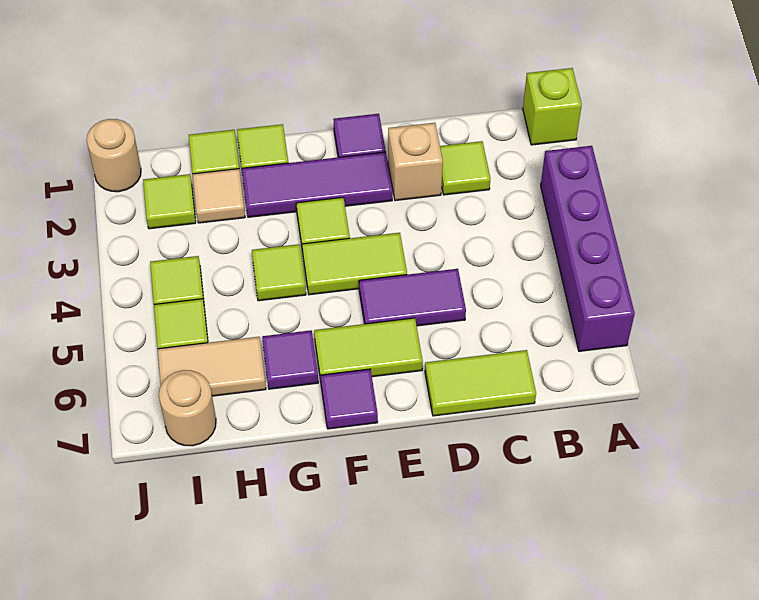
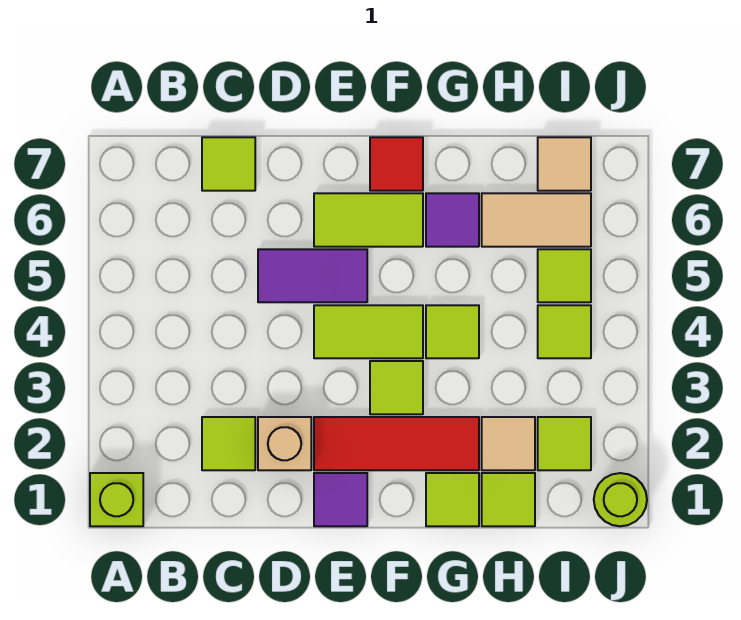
purple 1x4 brick [541,146,635,351] -> none
lime 1x2 tile [425,350,536,416] -> lime 1x1 tile [202,137,255,191]
purple 1x3 tile [242,152,393,217] -> red 1x3 tile [314,417,479,470]
purple 1x1 tile [321,369,378,429] -> red 1x1 tile [370,137,423,191]
tan 1x1 round brick [159,370,216,446] -> tan 1x1 tile [538,137,591,191]
tan 1x1 round brick [87,119,141,192] -> lime 1x1 round brick [594,473,647,526]

